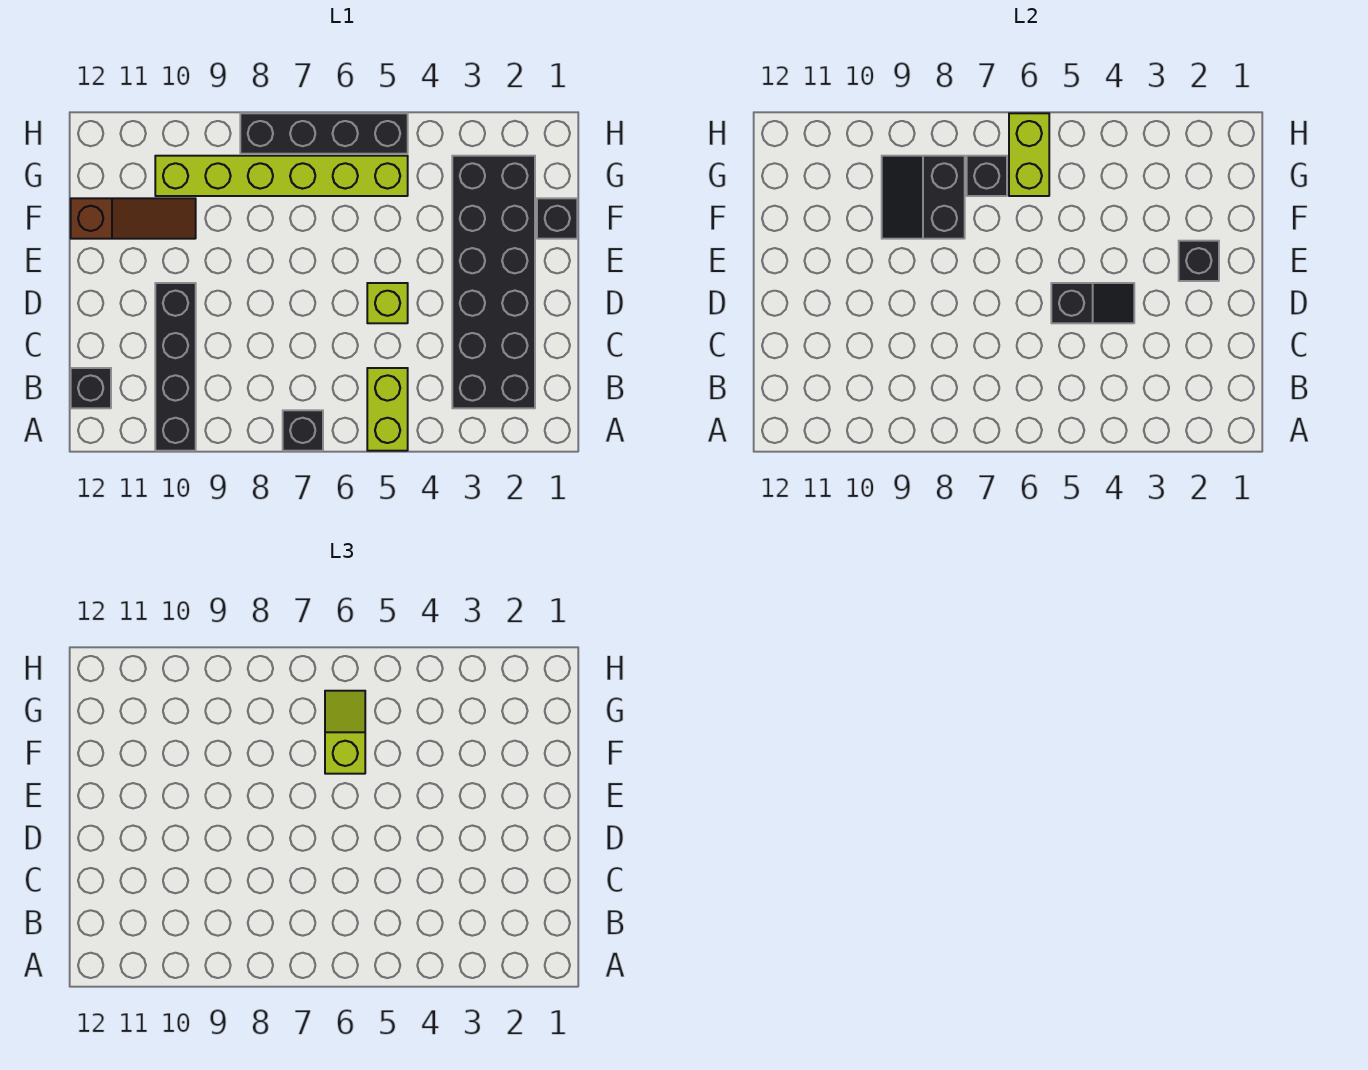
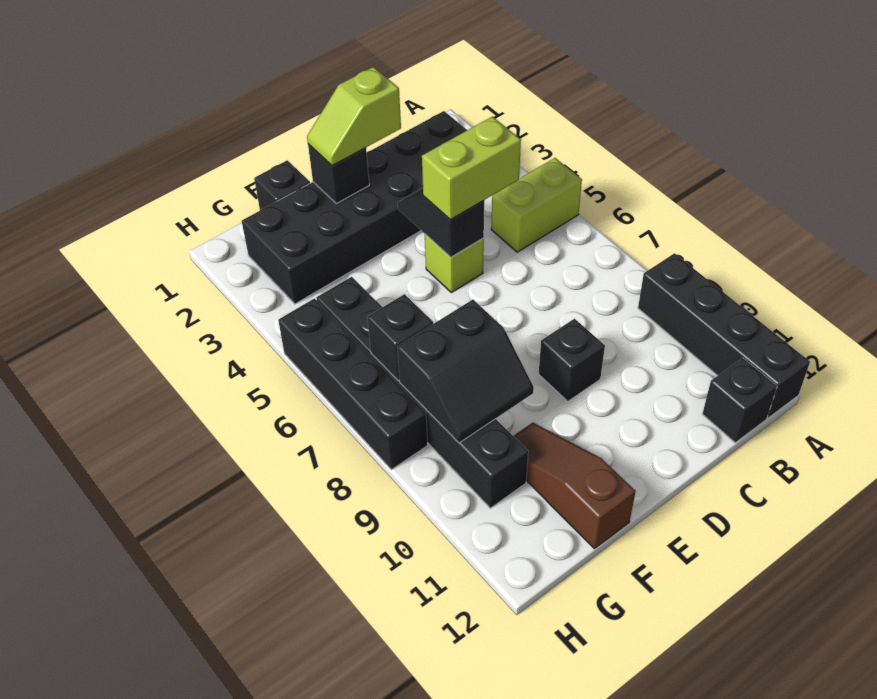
black 1x1 brick [283,410,323,451] -> black 1x1 brick moved to [539,319,605,401]
black 1x4 brick [155,283,196,451] -> black 1x4 brick turned to [638,253,810,418]
lime 1x2 slope [325,691,365,774] -> lime 1x2 slope moved to [307,67,401,165]
lime 1x6 brick [155,156,408,196] -> black 1x6 brick [316,277,528,508]
lime 1x2 brick [1009,113,1049,196] -> lime 1x2 brick moved to [422,117,521,220]

